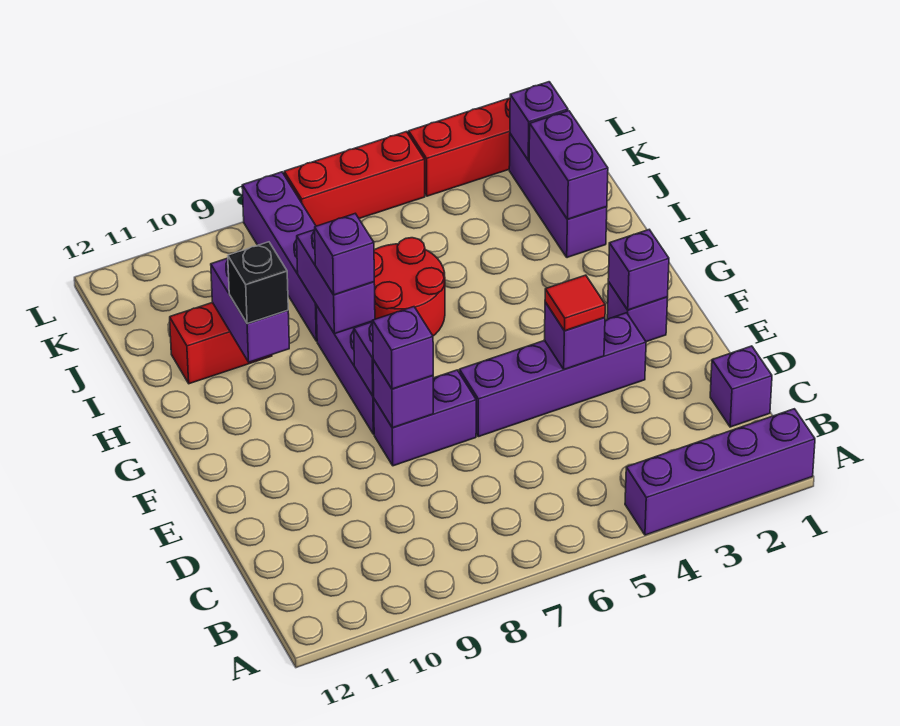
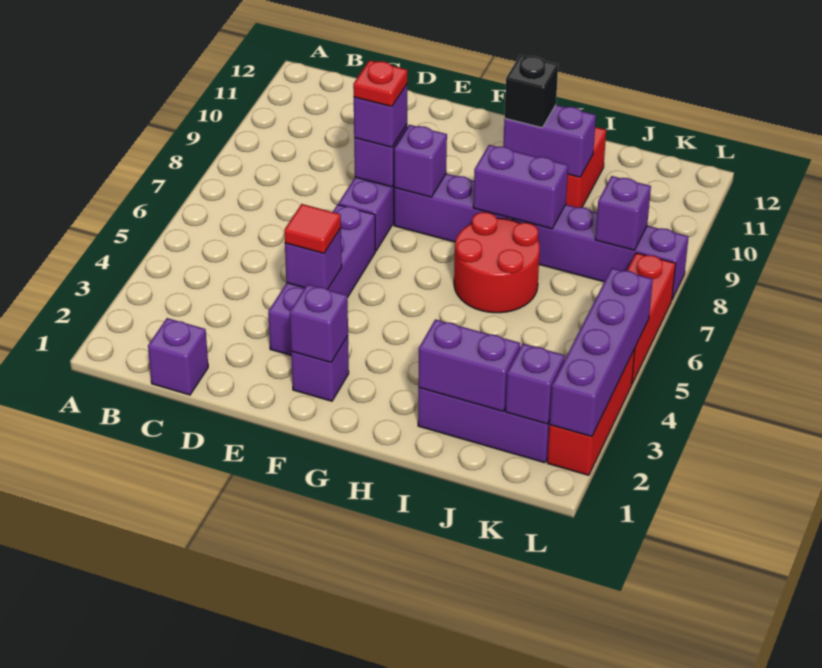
purple 1x4 brick [625,409,815,535] -> purple 1x4 brick moved to [549,268,653,437]
none -> red 1x1 plate [353,60,407,107]
purple 1x1 brick [315,214,374,295] -> purple 1x1 brick moved to [595,176,651,250]

